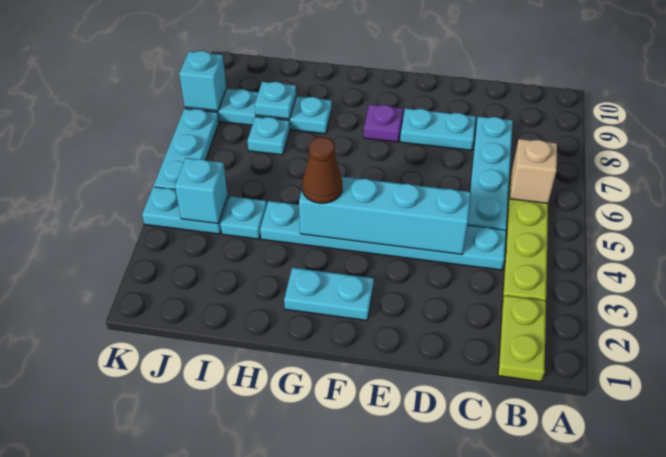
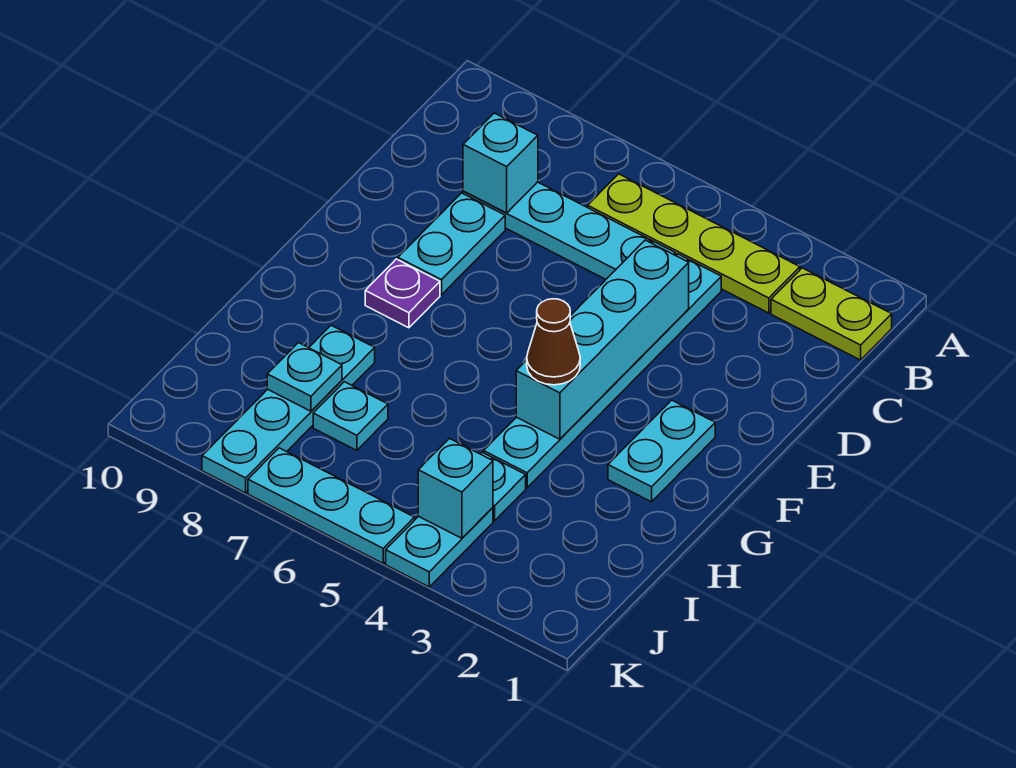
tan 1x1 brick [510,139,557,203] -> none
cyan 1x1 brick [179,51,226,111] -> cyan 1x1 brick moved to [463,113,538,213]

